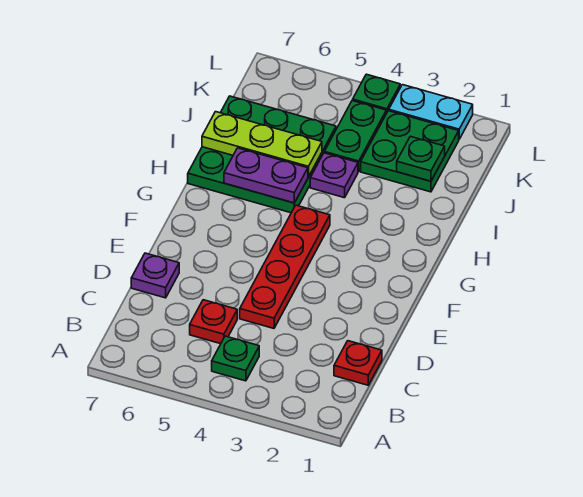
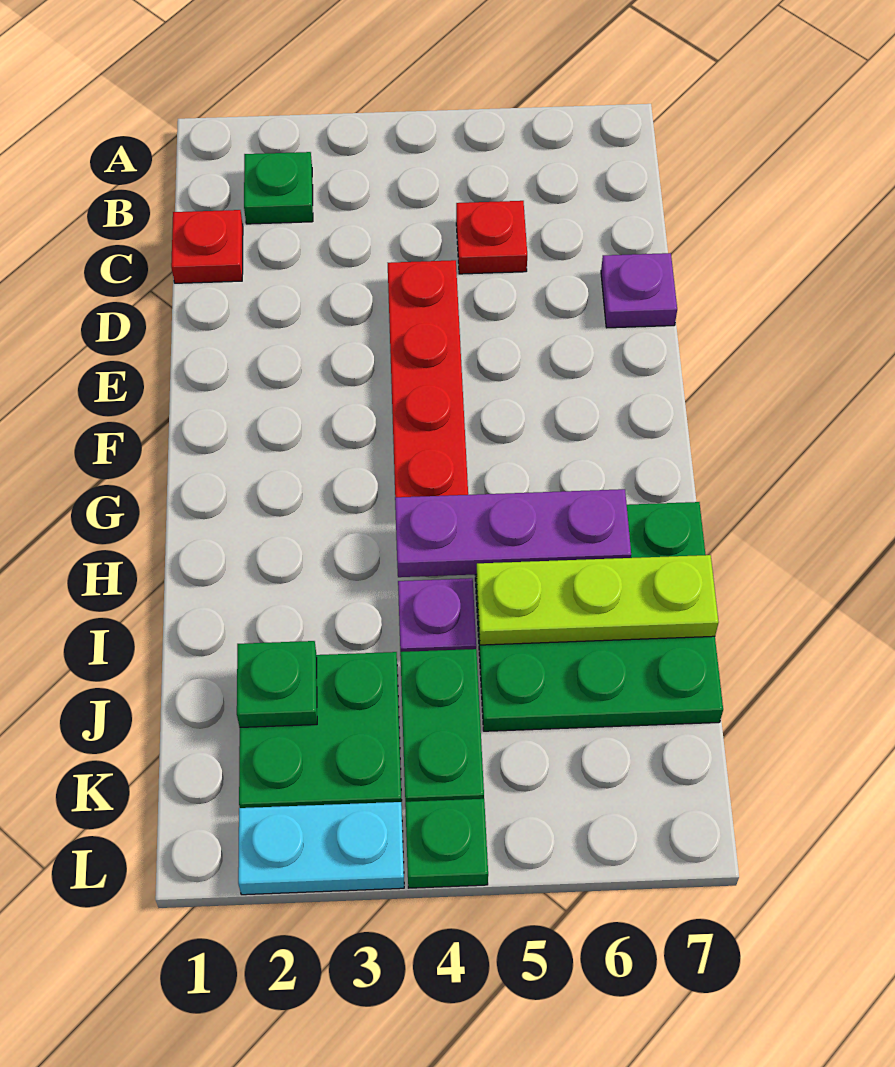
green 1x1 plate [212,336,259,381] -> green 1x1 plate moved to [244,152,313,224]
purple 1x2 plate [224,148,308,203] -> purple 1x3 plate [395,489,631,577]

